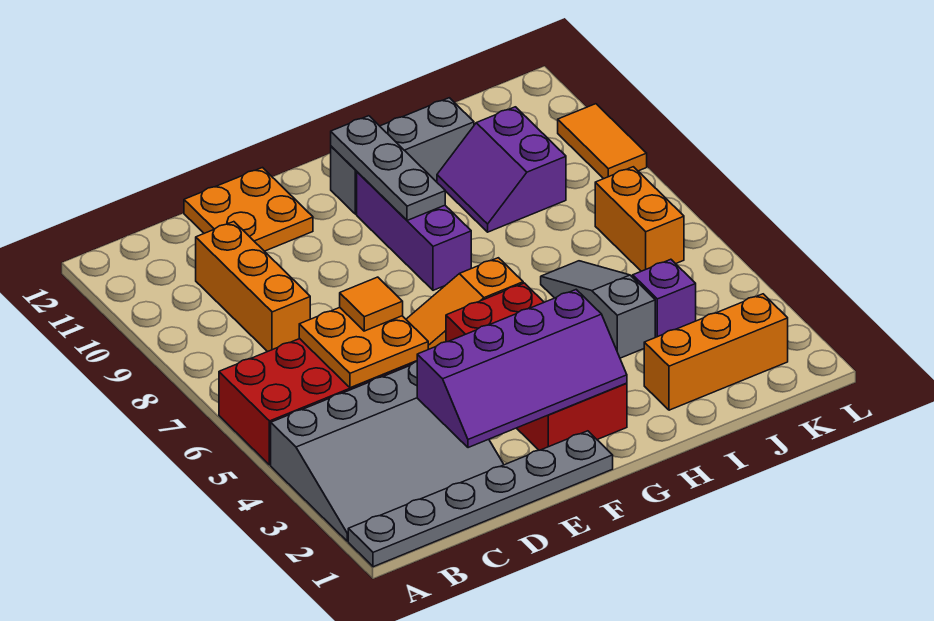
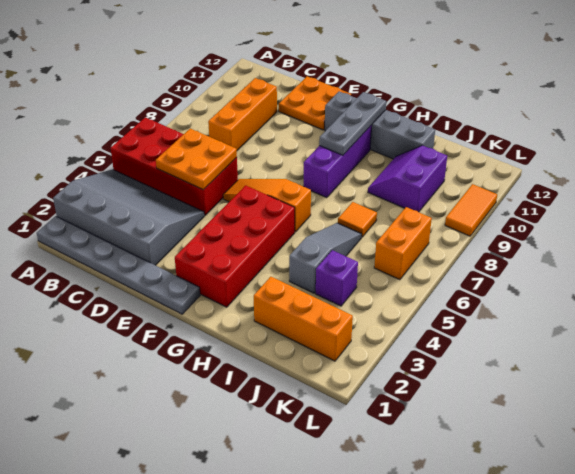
grey 3x4 slope [271,362,504,541] -> grey 3x4 slope turned to [53,169,204,265]
purple 2x4 slope [417,290,627,448] -> none
orange 1x1 tile [340,277,403,331] -> orange 1x1 tile moved to [338,202,377,237]
grey 1x3 brick [331,98,474,214] -> grey 1x4 brick [325,91,435,159]

